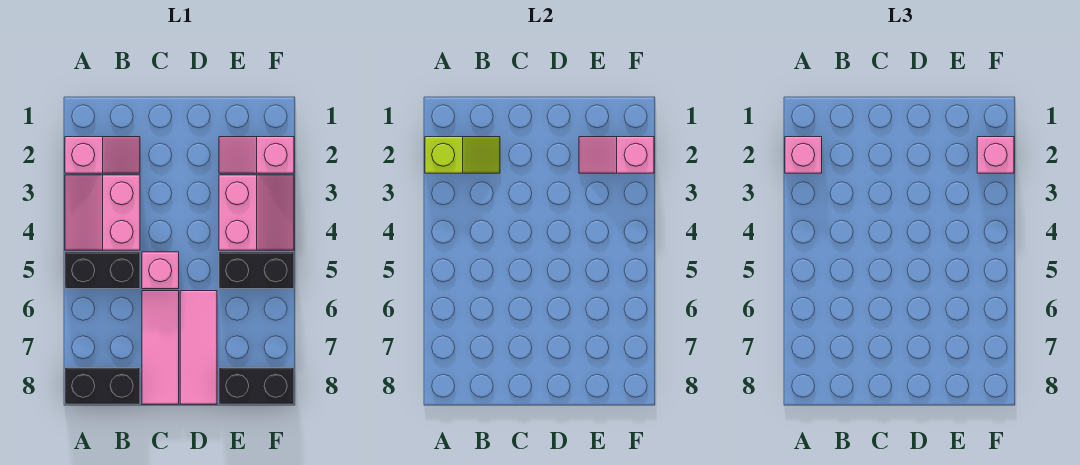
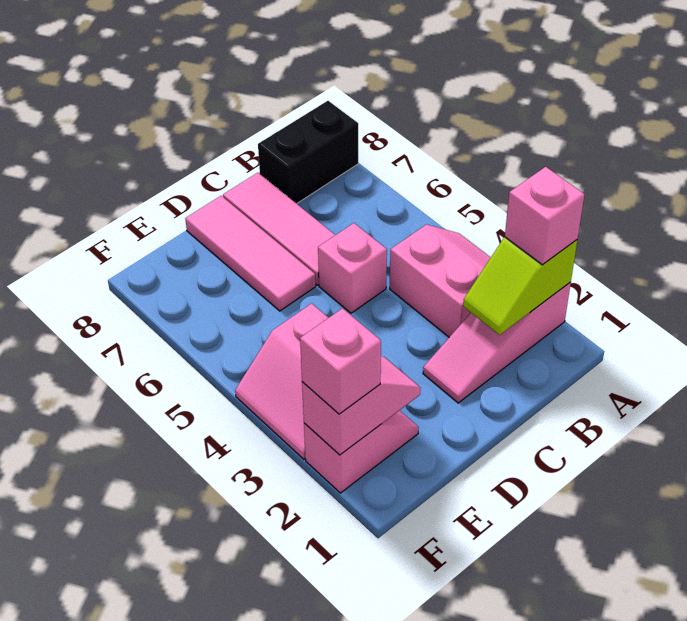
pink 1x2 slope [65,137,140,173] -> pink 1x3 slope [423,282,571,403]
black 1x2 brick [65,252,140,289] -> none
black 1x2 brick [219,252,294,289] -> none
black 1x2 brick [219,368,294,404] -> none

